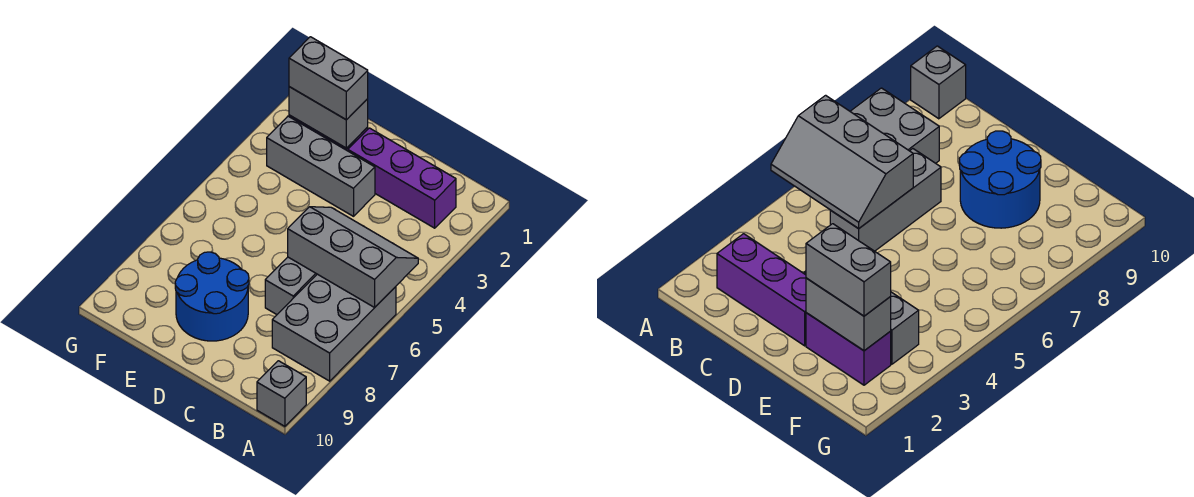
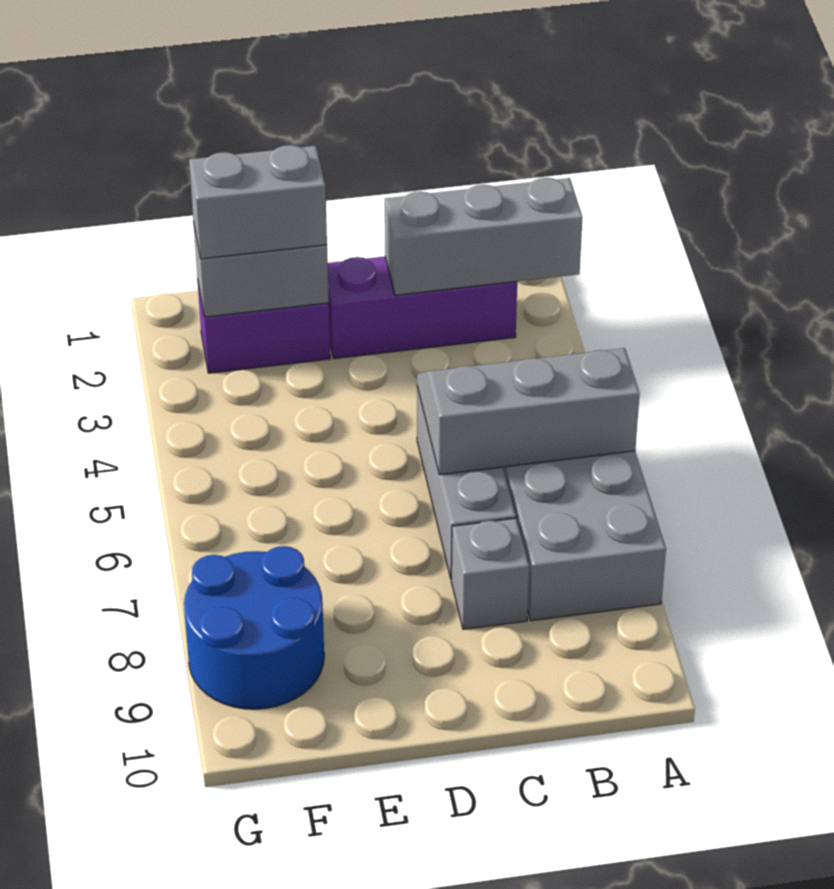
grey 1x1 brick [257,361,306,426] -> grey 1x1 brick moved to [451,518,529,629]
grey 1x3 brick [267,116,375,216] -> grey 1x3 brick moved to [385,178,583,295]
blue 2x2 round brick [175,252,249,341] -> blue 2x2 round brick moved to [184,546,324,709]

